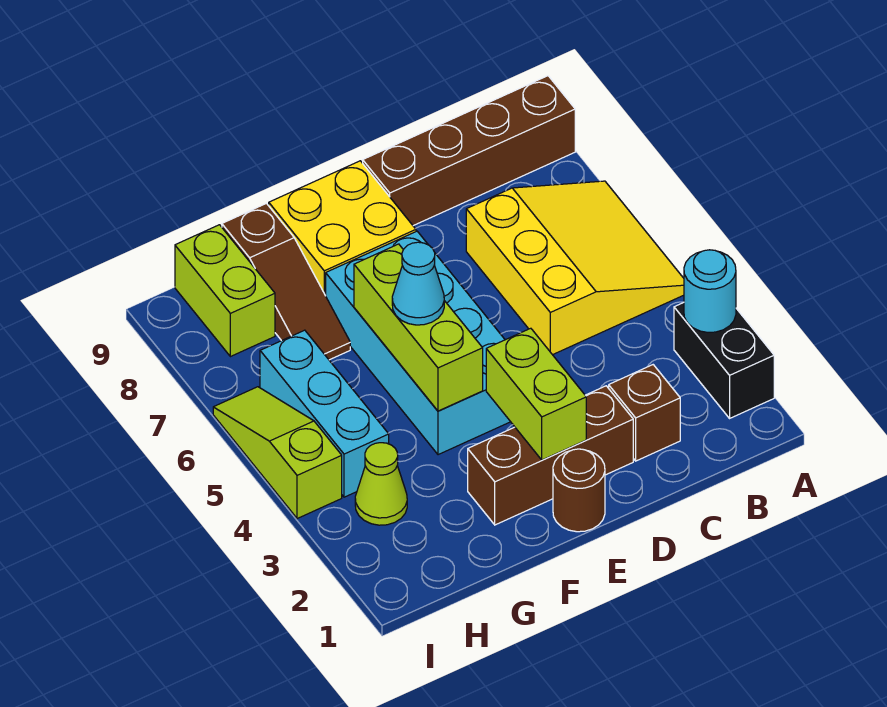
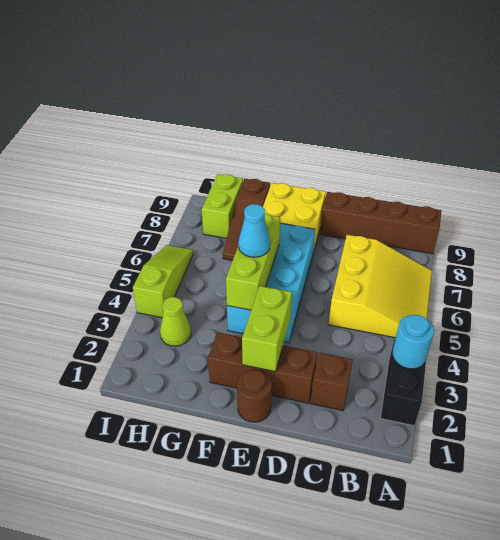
cyan 1x3 brick [260,330,389,497] -> none

